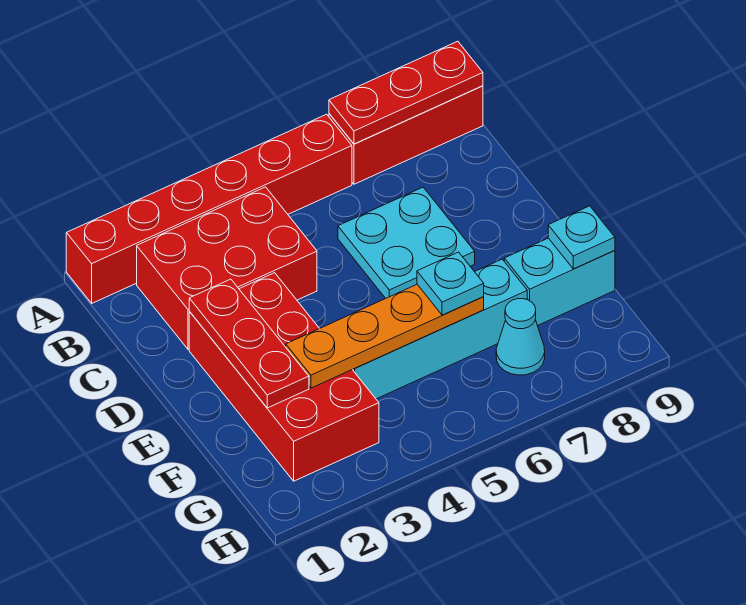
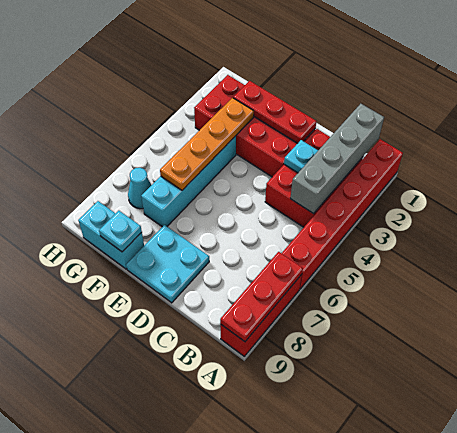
none -> grey 1x4 brick [290,104,384,214]
cyan 2x2 plate [338,187,475,298] -> cyan 2x2 plate moved to [126,225,209,303]
cyan 1x1 plate [417,252,484,315] -> cyan 1x1 plate moved to [284,140,318,173]
cyan 1x2 brick [504,238,615,326] -> cyan 1x2 brick turned to [78,201,144,269]

